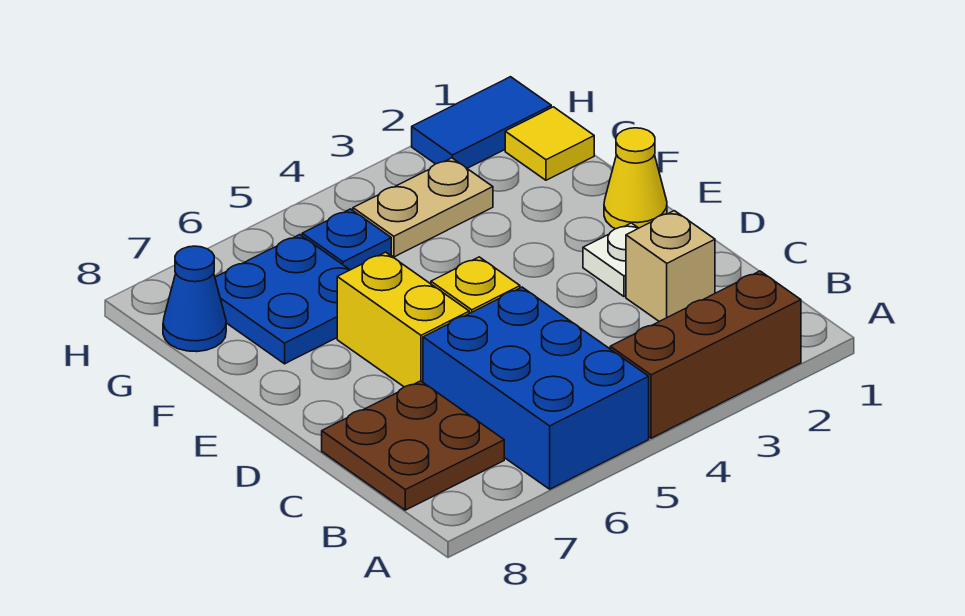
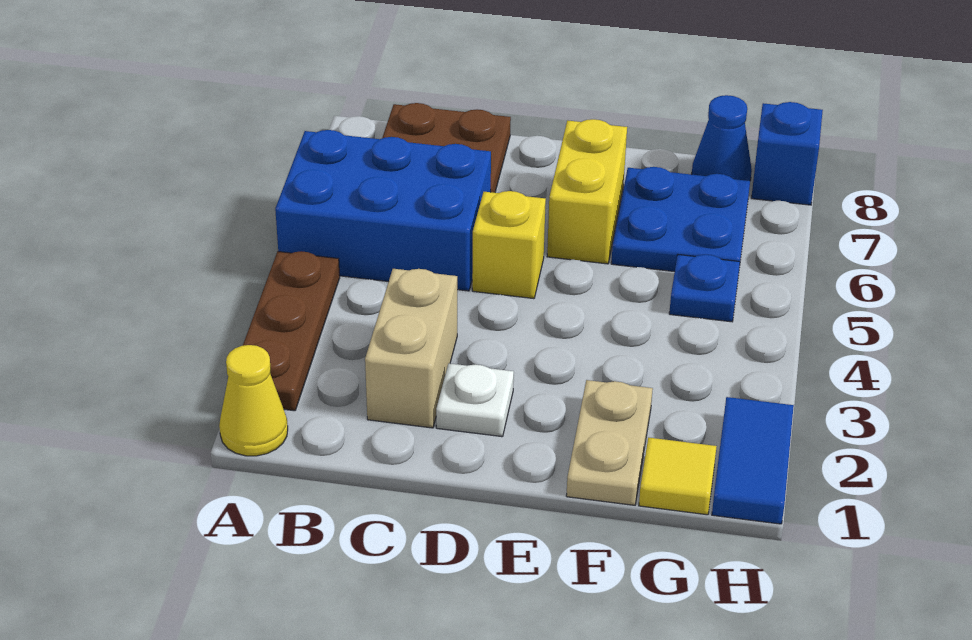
brown 1x3 brick [610,271,801,438] -> brown 1x3 plate [243,251,340,411]
tan 1x1 brick [626,211,715,322] -> tan 1x2 brick [365,269,457,428]
yellow 1x2 brick [337,252,469,387] -> yellow 1x2 brick turned to [547,119,627,264]
yellow 1x1 cone [604,128,667,229] -> yellow 1x1 cone moved to [219,345,288,456]
tan 1x2 plate [353,158,493,257] -> tan 1x2 plate moved to [566,380,653,505]
none -> blue 1x1 brick [751,102,823,205]

